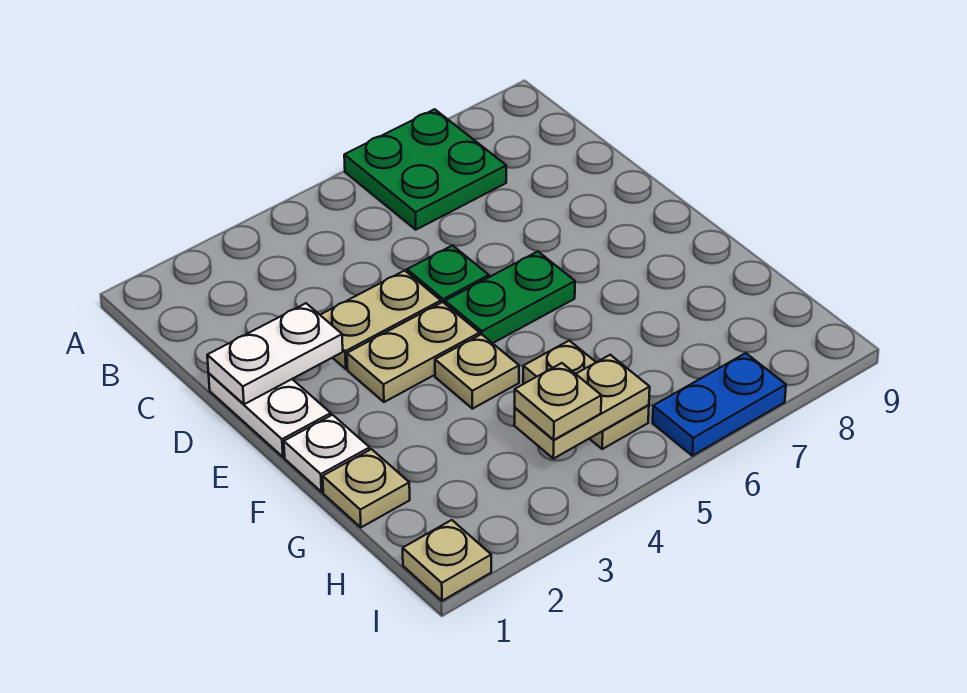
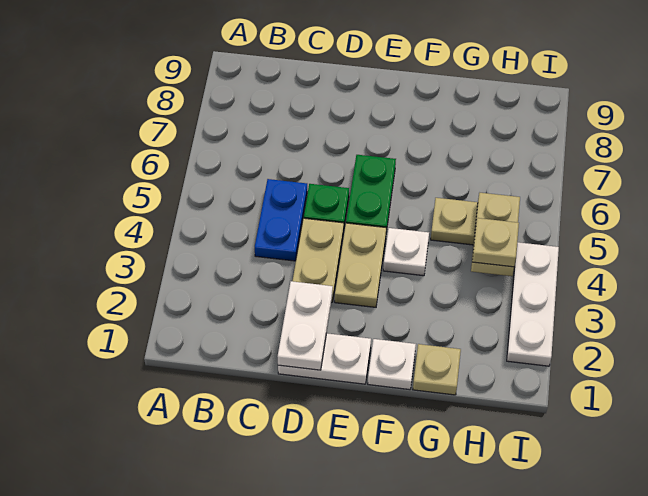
green 2x2 plate [344,109,506,230] -> none
tan 1x1 plate [435,334,519,409] -> white 1x1 plate [383,228,429,276]
tan 1x1 plate [403,520,491,601] -> none
none -> white 1x3 plate [507,242,559,366]
blue 1x2 plate [653,353,786,456] -> blue 1x2 plate moved to [255,179,307,261]

